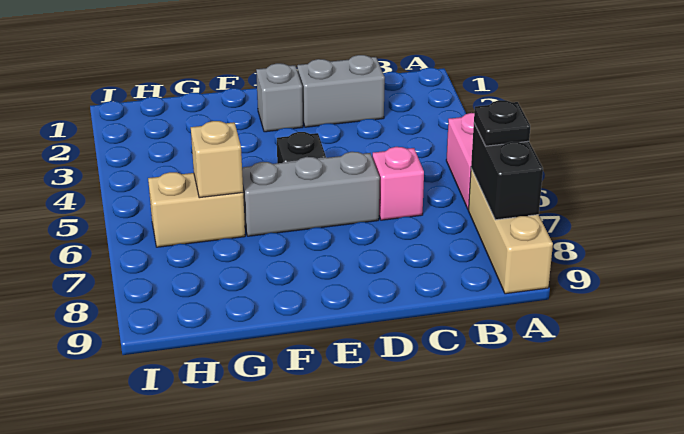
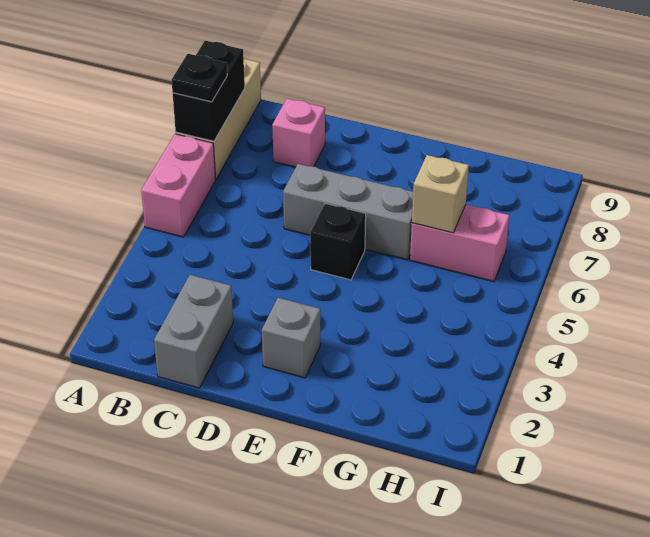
grey 1x2 brick [297,55,385,127] -> grey 1x2 brick turned to [154,275,233,388]
pink 1x1 brick [372,147,424,220] -> pink 1x1 brick moved to [272,99,325,167]
tan 1x2 brick [148,172,245,247] -> pink 1x2 brick [410,205,509,282]

